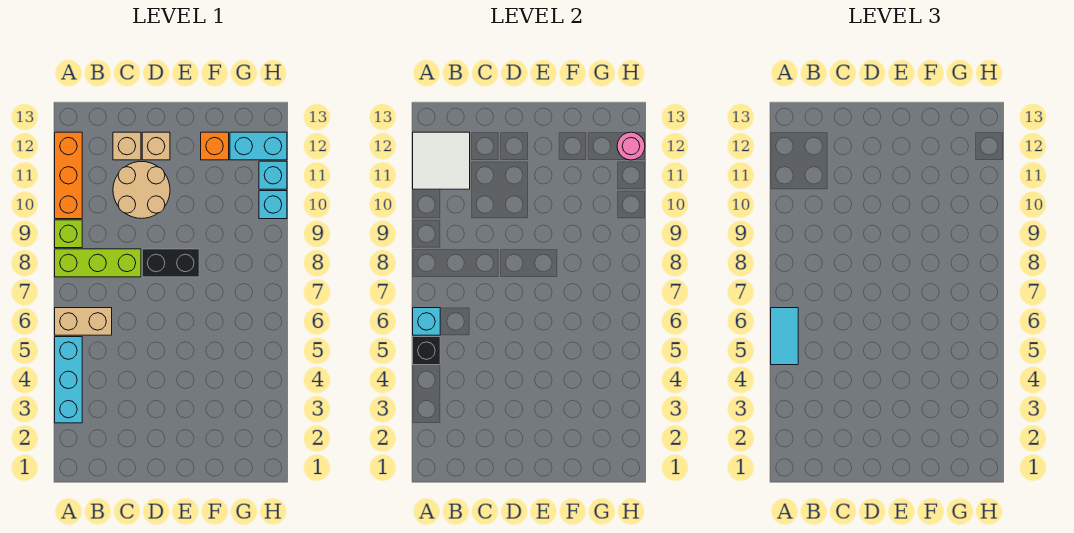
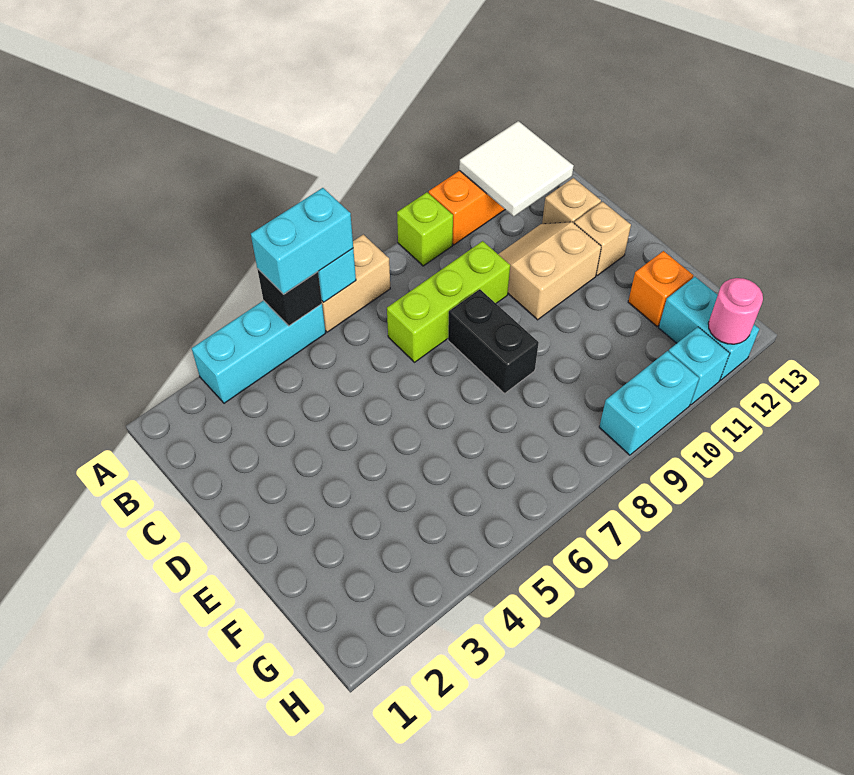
cyan 1x2 tile [771,308,798,365] -> cyan 1x2 brick [251,188,353,294]
tan 1x2 brick [55,308,112,335] -> tan 1x2 brick turned to [322,235,390,332]
lime 1x3 brick [55,249,141,277] -> lime 1x3 brick turned to [387,241,510,362]
tan 2x2 round brick [113,162,170,219] -> tan 2x2 slope [498,222,601,320]
cyan 1x1 brick [259,191,287,219] -> cyan 1x2 brick [599,351,699,455]

